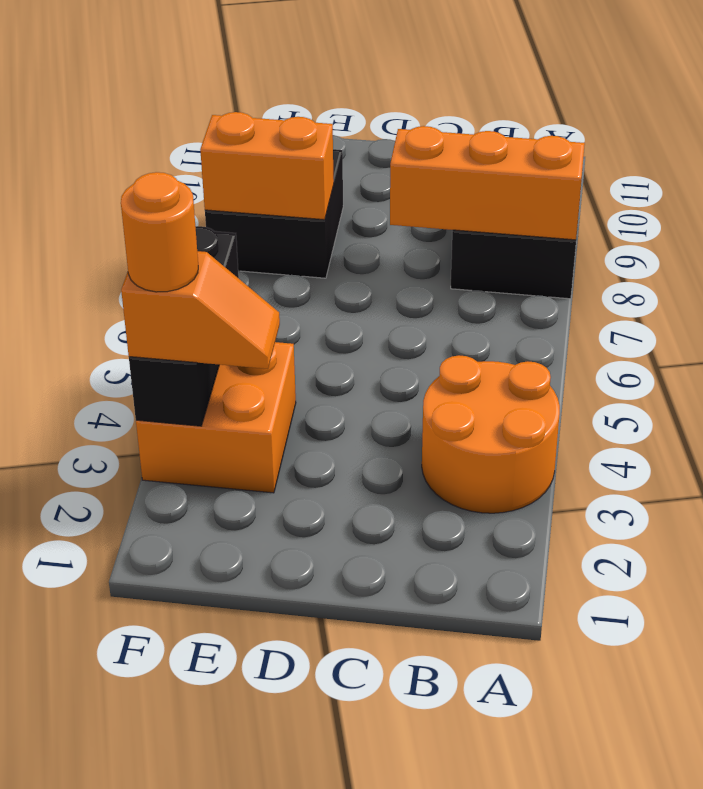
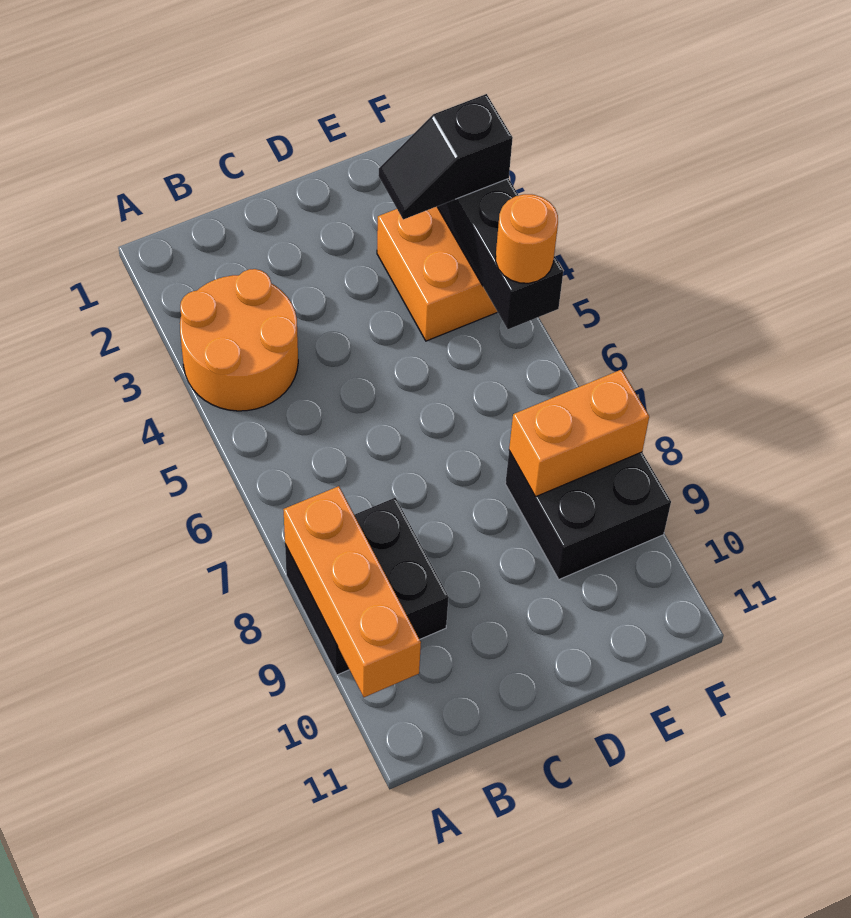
orange 1x3 brick [390,126,585,240] -> orange 1x3 brick turned to [283,486,421,697]
orange 1x2 slope [121,251,280,369] -> black 1x2 slope [378,94,513,220]
orange 1x1 round brick [121,172,198,292] -> orange 1x1 round brick moved to [496,194,558,283]

